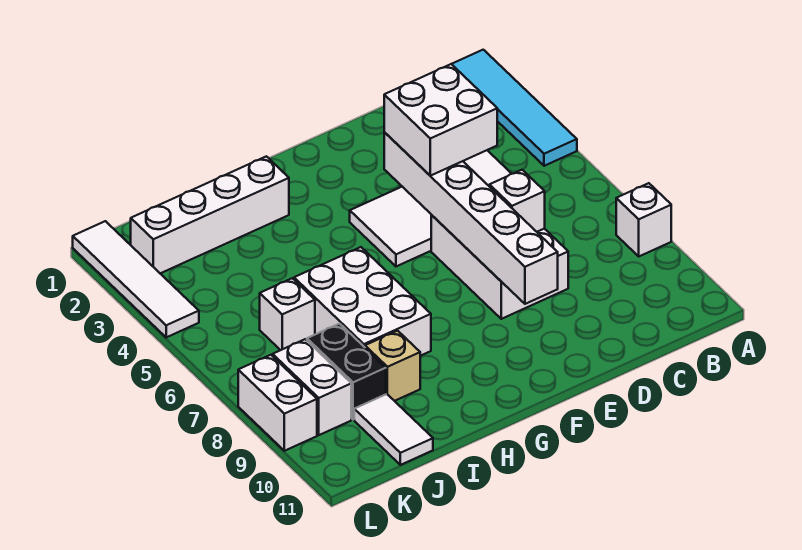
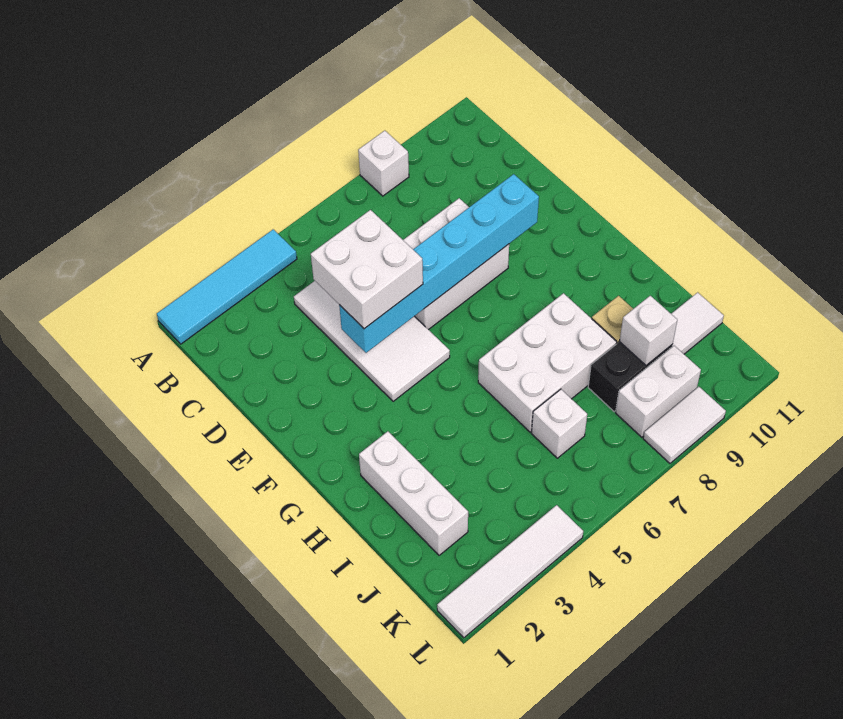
white 1x1 brick [489,170,545,232] -> white 1x1 brick moved to [619,296,677,365]
white 1x6 brick [384,132,558,304] -> cyan 1x6 brick [339,174,539,353]
white 1x4 brick [131,156,289,273] -> white 1x3 brick [359,431,468,555]
white 1x2 brick [238,355,317,451] -> white 1x2 tile [643,387,726,463]

